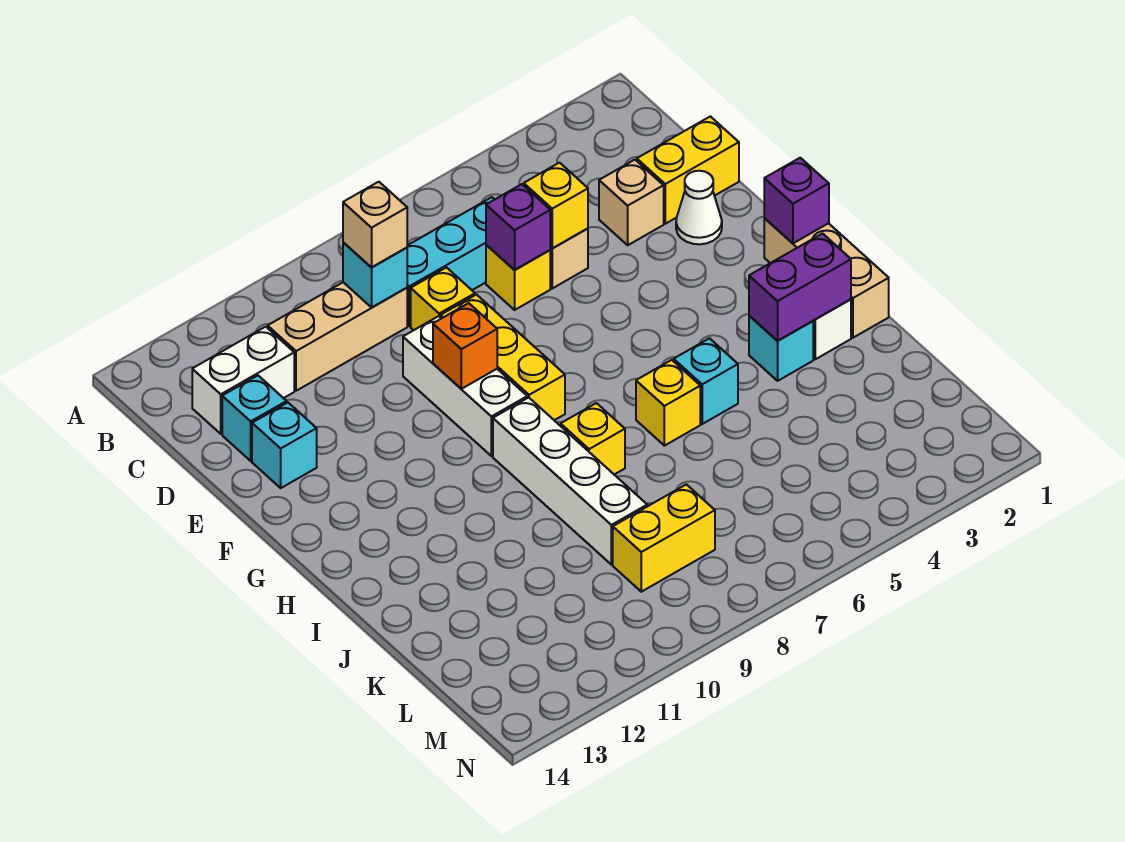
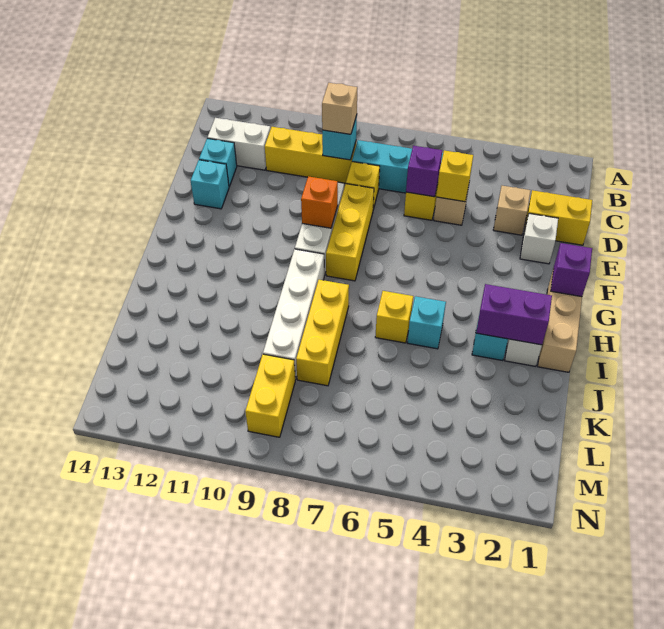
tan 1x3 brick [268,282,407,391] -> yellow 1x3 brick [265,127,356,183]
white 1x1 cone [676,171,722,244] -> white 1x1 brick [520,213,558,264]
yellow 1x1 brick [561,403,625,474] -> yellow 1x3 brick [296,280,349,386]
yellow 1x2 brick [613,484,715,592] -> yellow 1x2 brick turned to [245,354,296,437]

